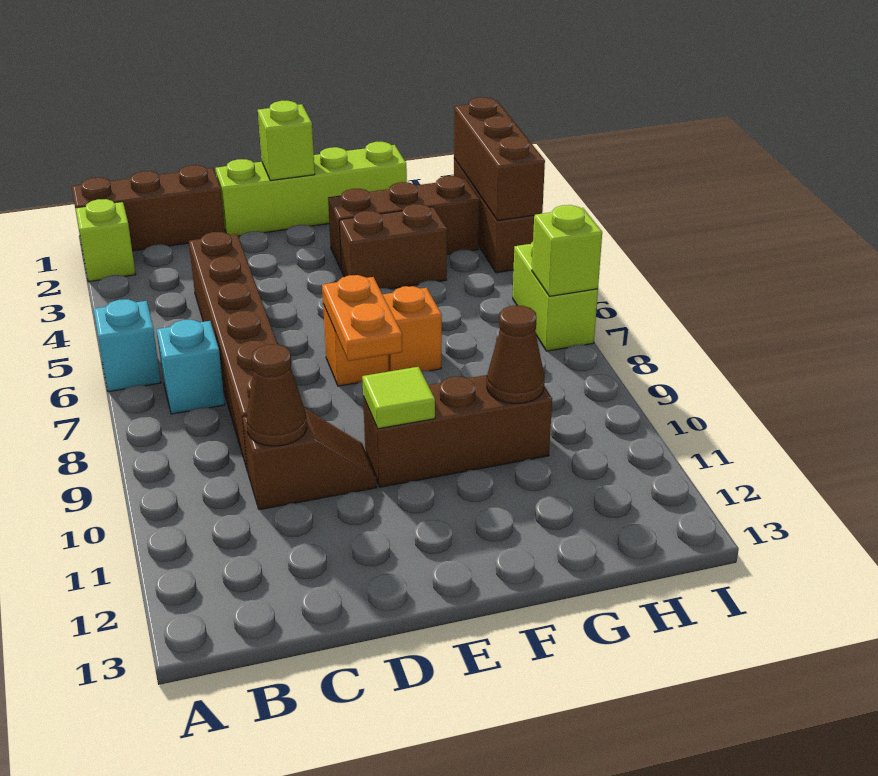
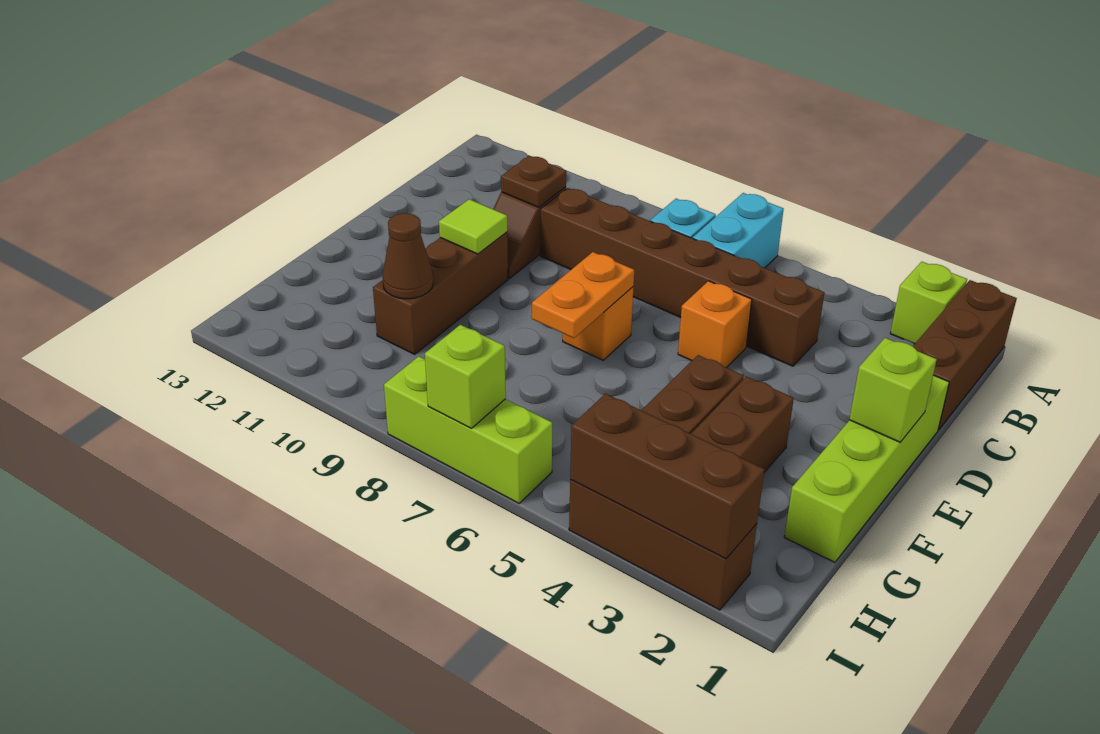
cyan 1x1 brick [94,299,161,392] -> cyan 1x2 brick [693,193,784,268]
brown 1x1 cone [246,344,307,446] -> brown 1x1 plate [501,156,566,207]
orange 1x2 plate [322,275,402,361] -> orange 1x2 plate turned to [532,252,634,338]
orange 1x1 brick [383,286,442,371] -> orange 1x1 brick moved to [678,281,752,368]
lime 1x2 brick [513,242,598,351] -> lime 1x3 brick [384,356,552,503]

